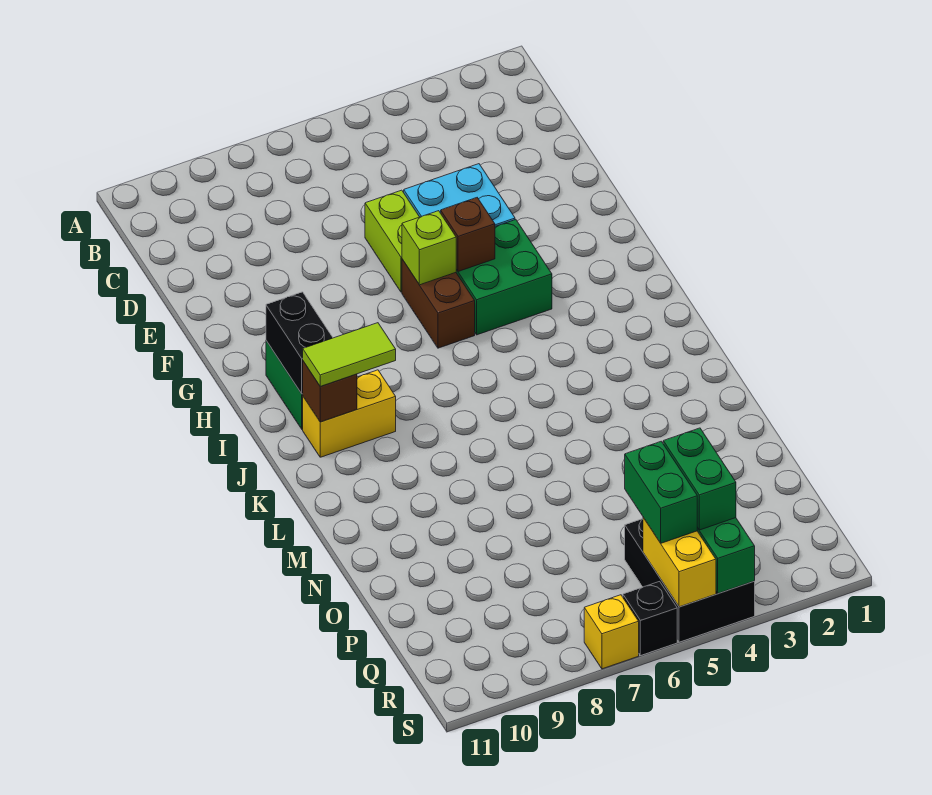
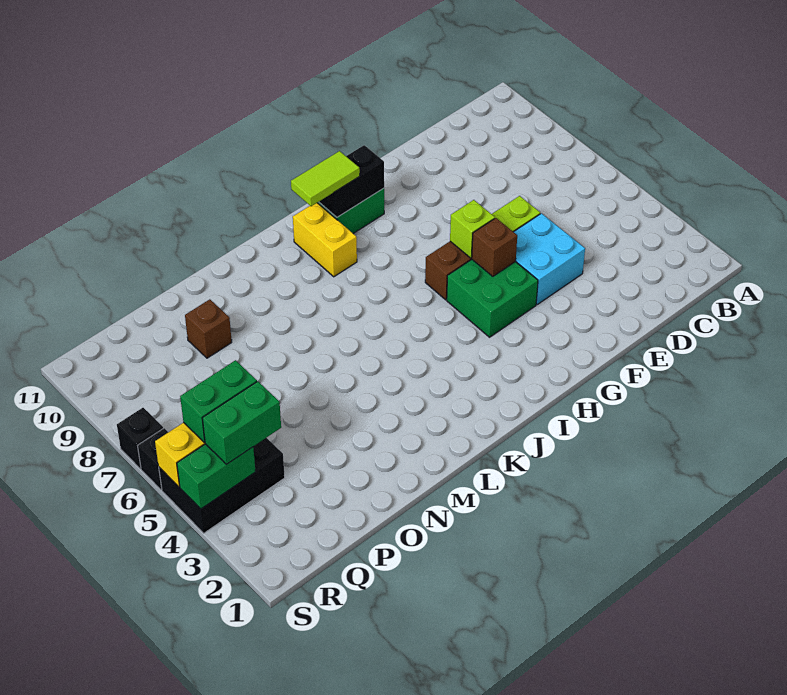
lime 1x2 tile [303,323,396,387] -> lime 1x2 tile turned to [291,151,360,206]
brown 1x1 brick [303,361,357,422] -> brown 1x1 brick moved to [185,299,232,358]
yellow 1x1 brick [584,595,639,669] -> black 1x1 brick [117,408,163,469]

